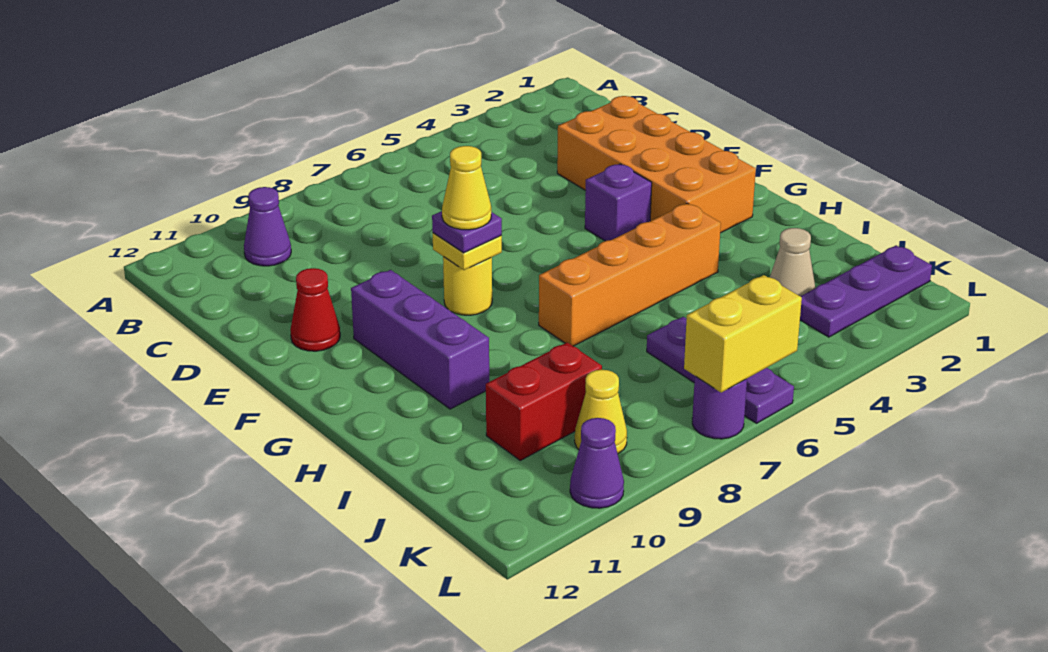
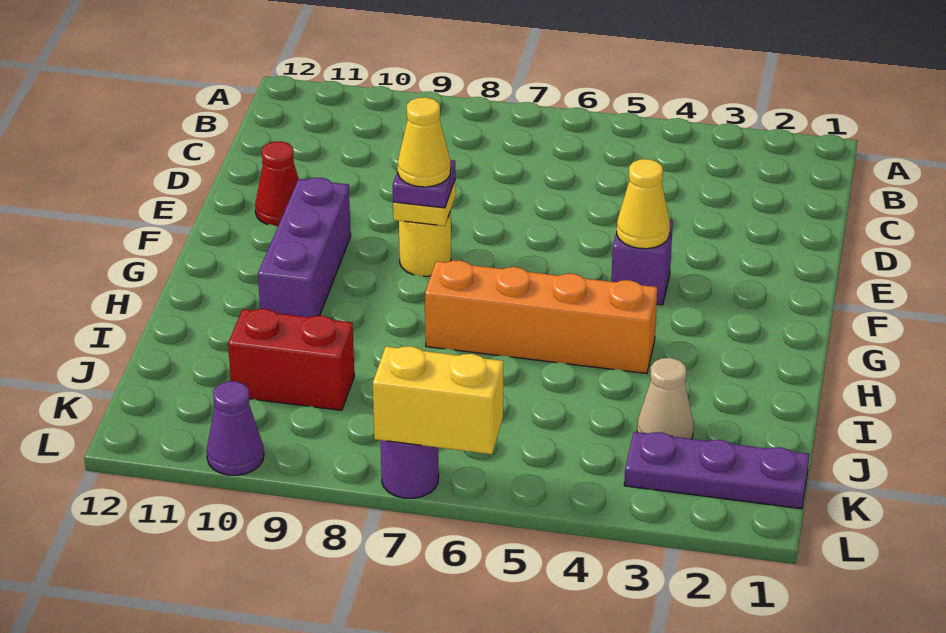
purple 1x1 cone [244,187,291,266] -> none
orange 2x4 brick [557,96,756,233] -> none
purple 1x3 plate [647,317,794,423] -> none
yellow 1x1 cone [575,370,627,454] -> yellow 1x1 cone moved to [617,159,670,249]

